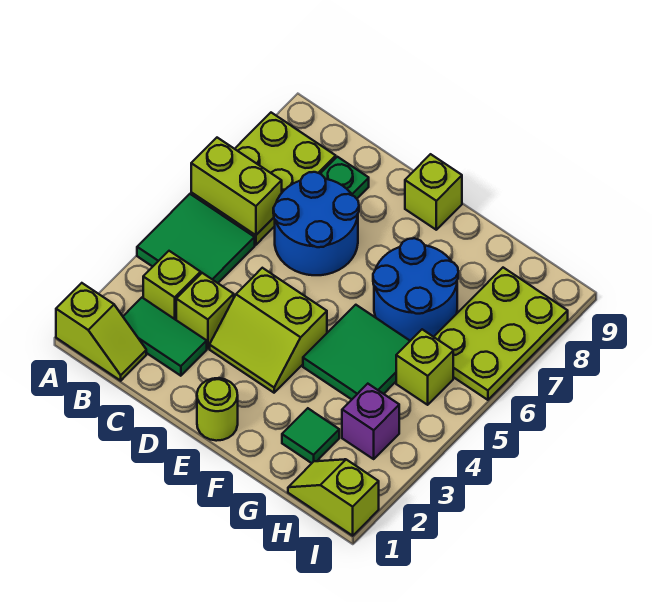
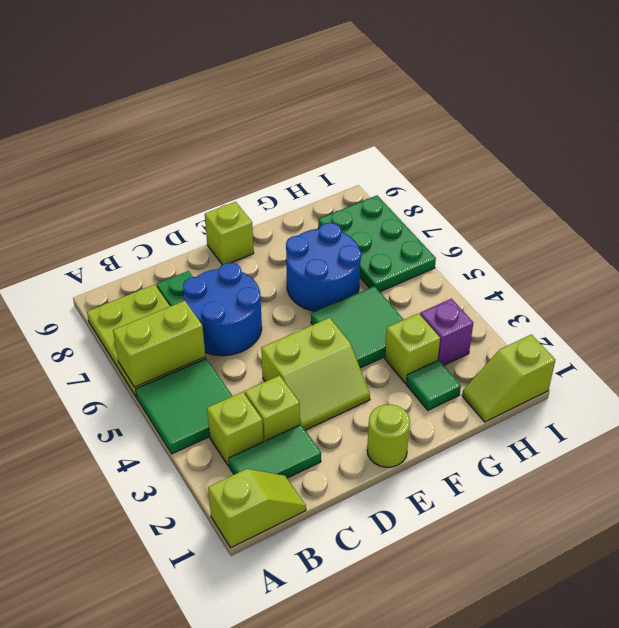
lime 1x1 brick [396,329,453,405] -> lime 1x1 brick moved to [385,313,440,383]
lime 2x3 plate [434,268,568,400] -> green 2x3 plate [318,196,436,292]

